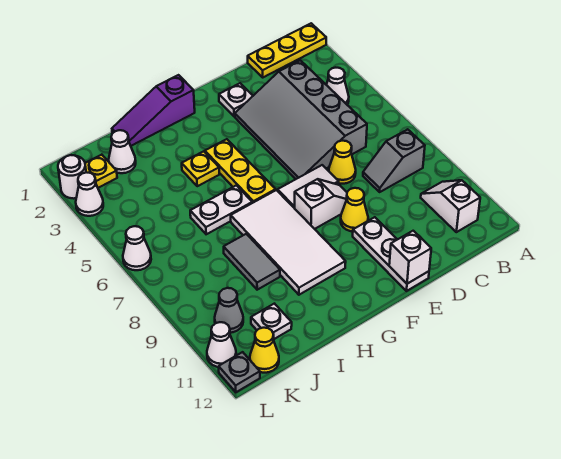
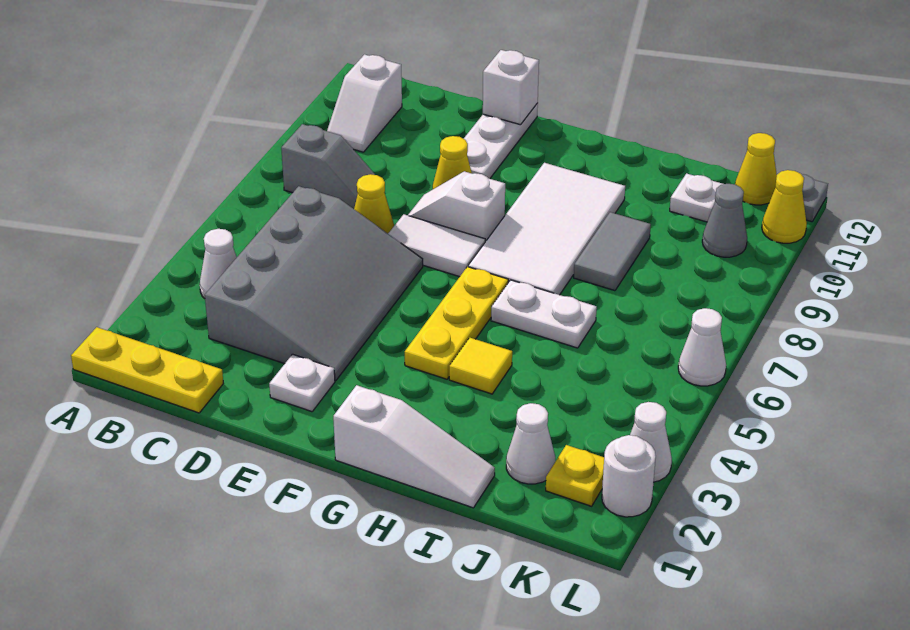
purple 1x3 slope [112,75,195,146] -> white 1x3 slope [333,385,495,508]
yellow 1x1 plate [182,151,219,186] -> yellow 1x1 tile [449,338,512,394]
white 1x1 cone [207,322,236,367] -> yellow 1x1 cone [762,170,807,243]

